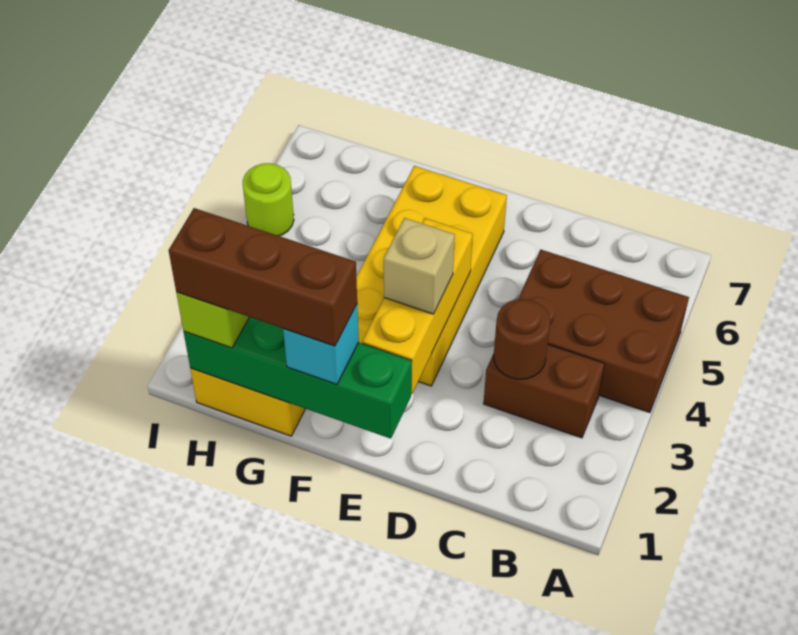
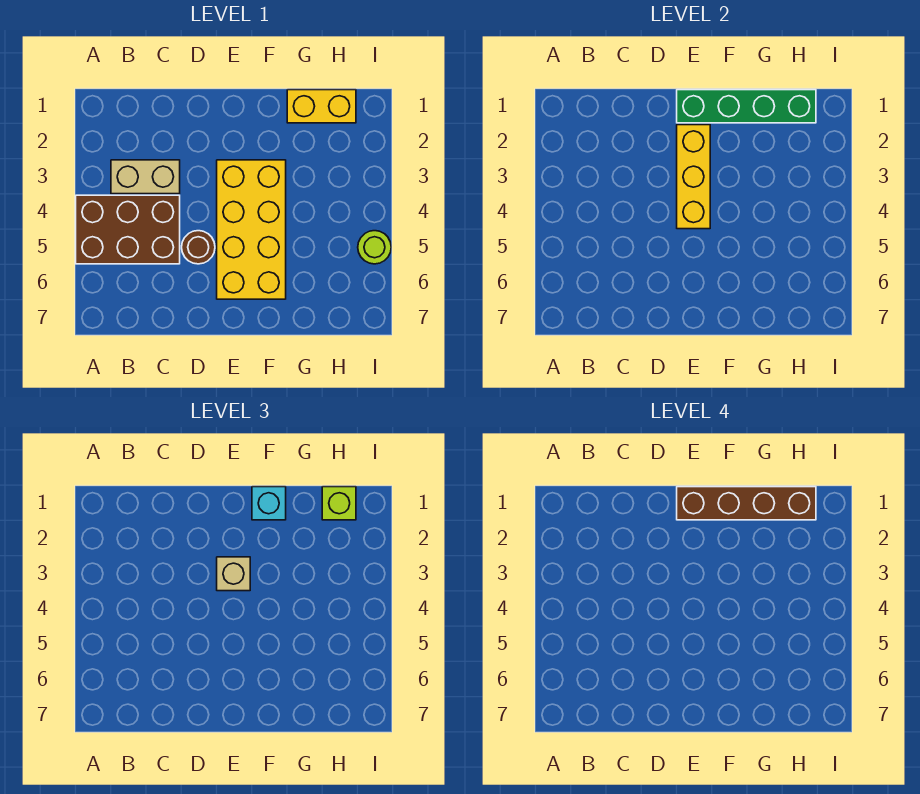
brown 1x2 brick [484,345,605,438] -> tan 1x2 brick [111,160,180,194]
brown 1x1 round brick [494,299,550,379] -> brown 1x1 round brick moved to [182,231,215,264]
brown 1x3 brick [169,208,357,346] -> brown 1x4 brick [677,487,816,520]

